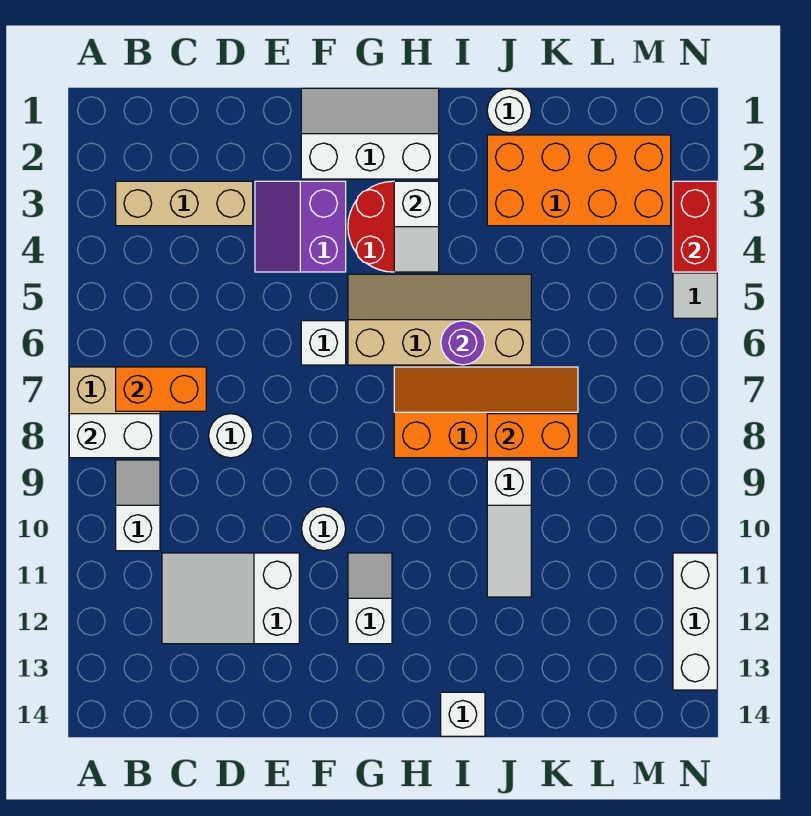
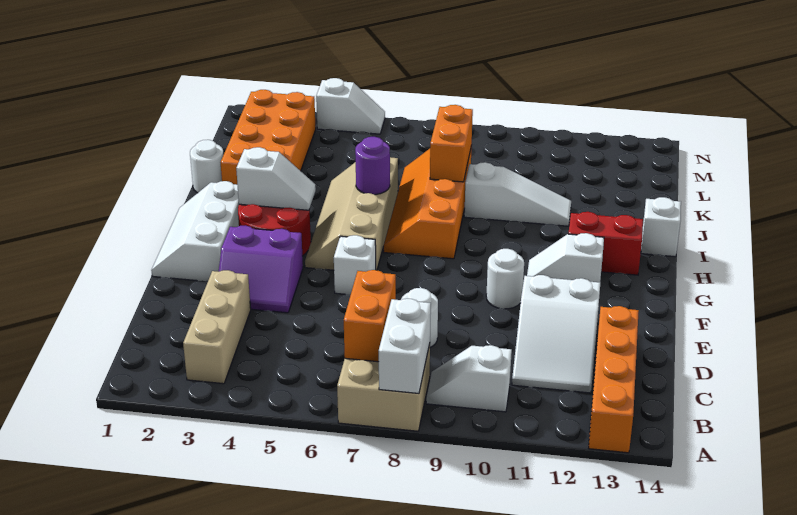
none -> orange 1x4 brick [589,306,639,453]
red 1x2 brick [673,181,717,272] -> red 1x2 brick moved to [568,212,643,275]
white 1x3 brick [673,553,717,690] -> none

